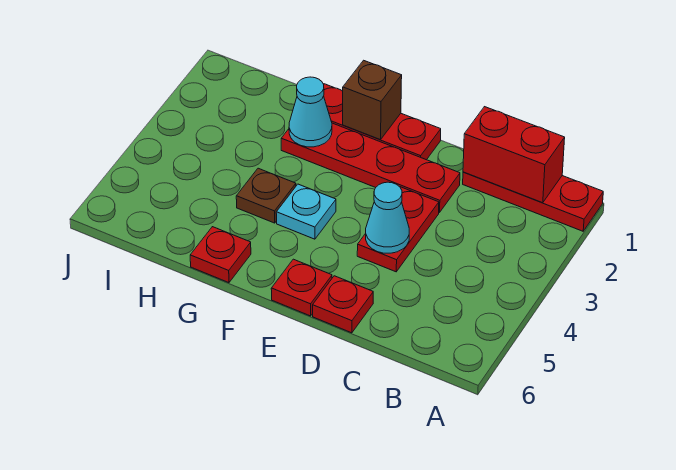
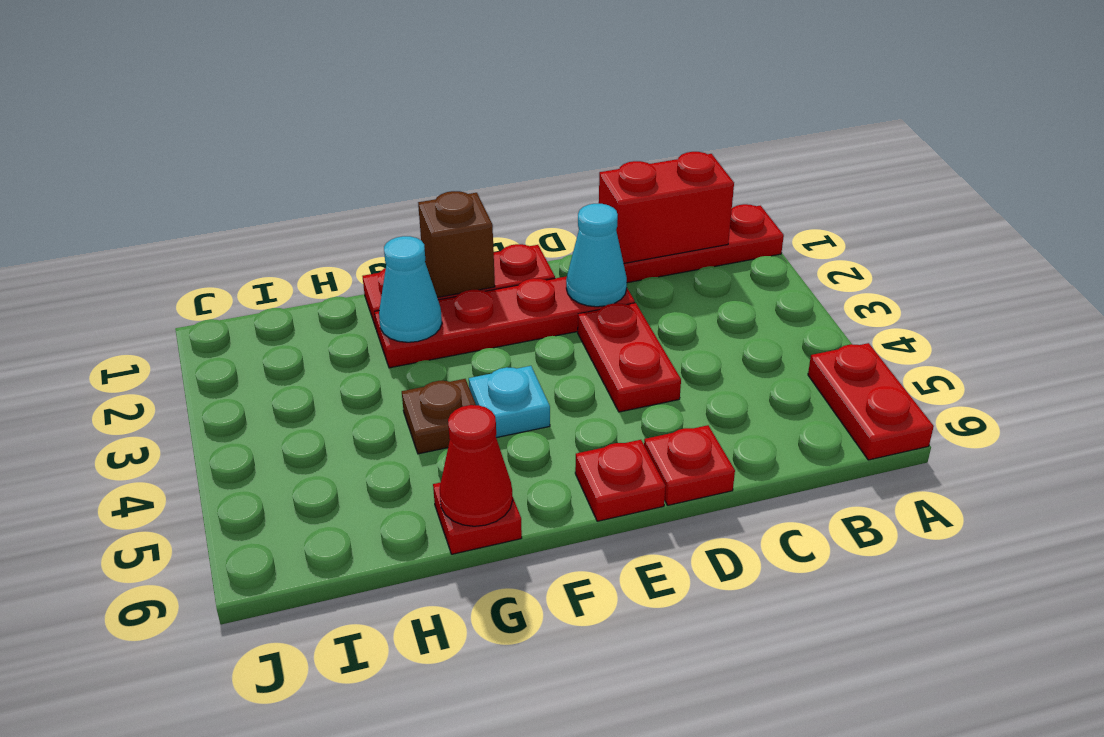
none -> red 1x2 plate [808,343,934,460]
cyan 1x1 cone [366,182,409,253] -> cyan 1x1 cone moved to [566,204,627,307]
none -> red 1x1 cone [439,405,513,526]

